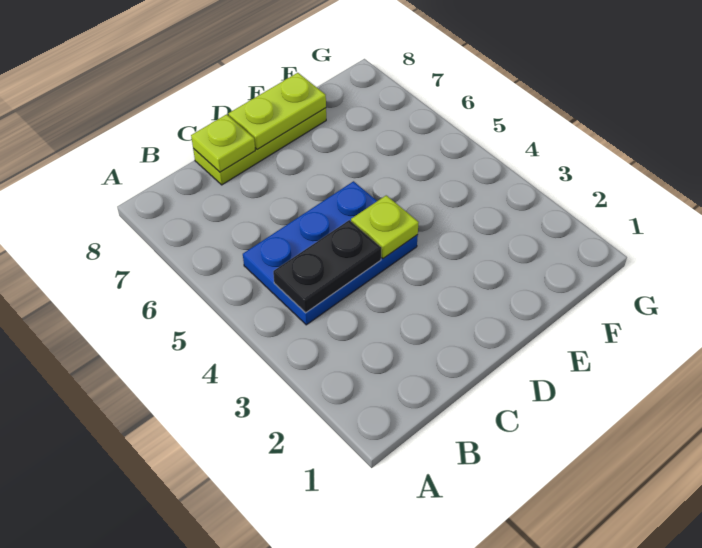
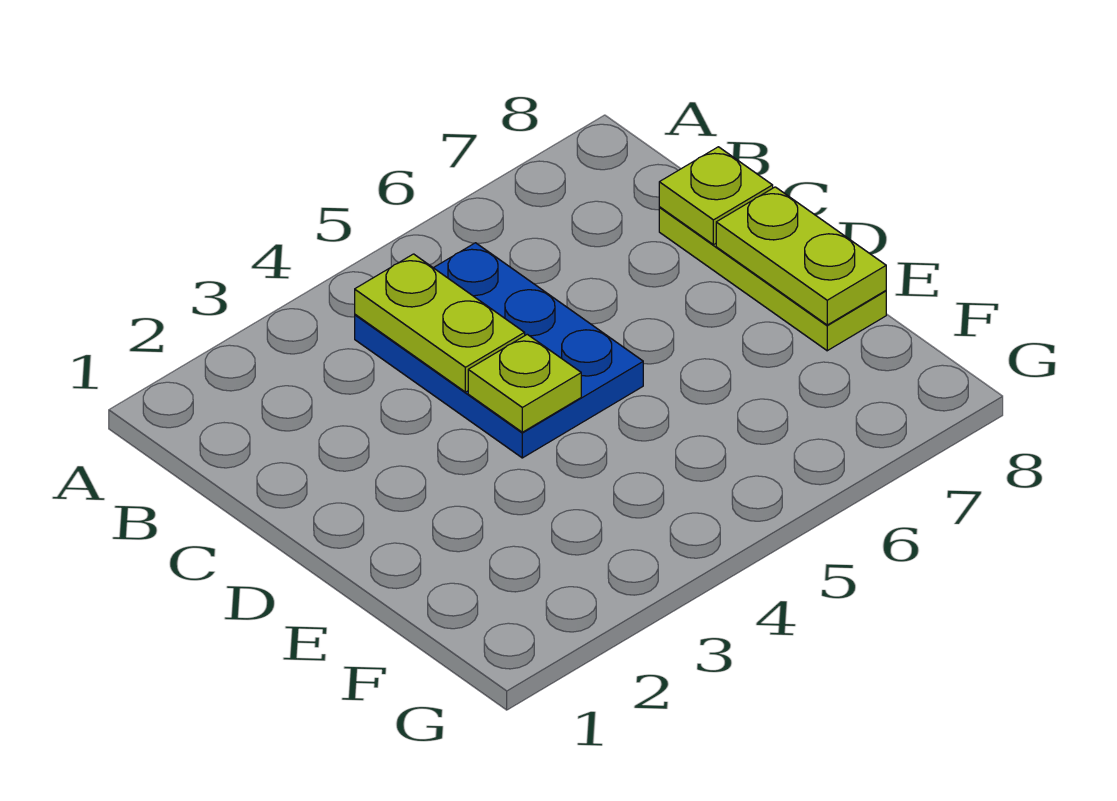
black 1x2 plate [273,220,381,313] -> lime 1x2 plate [355,254,525,392]

